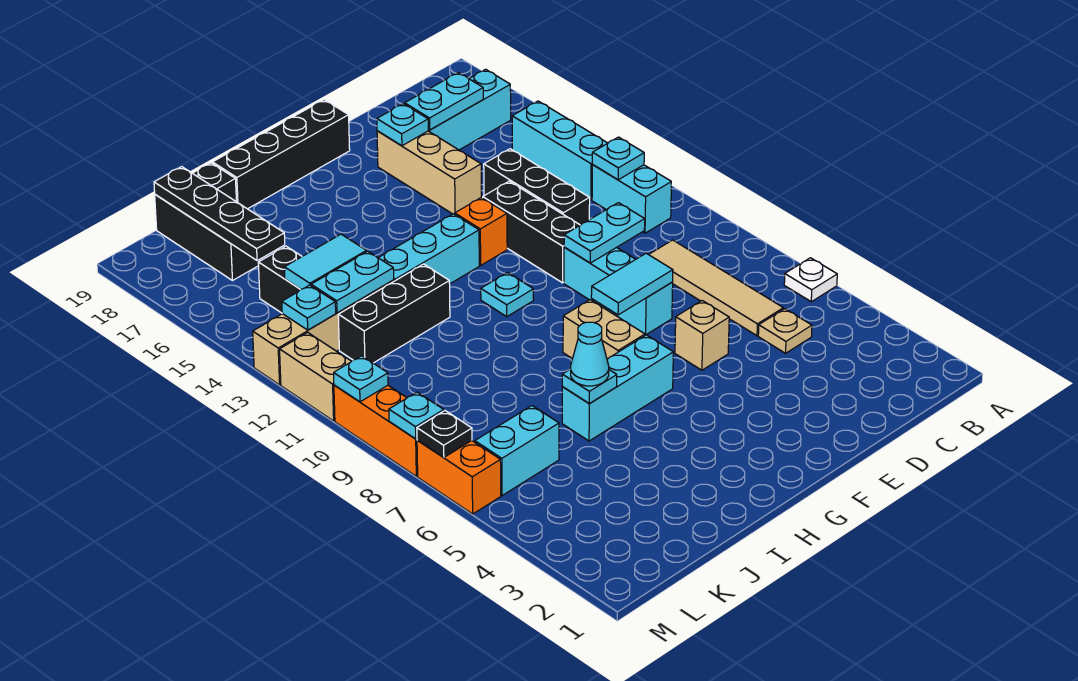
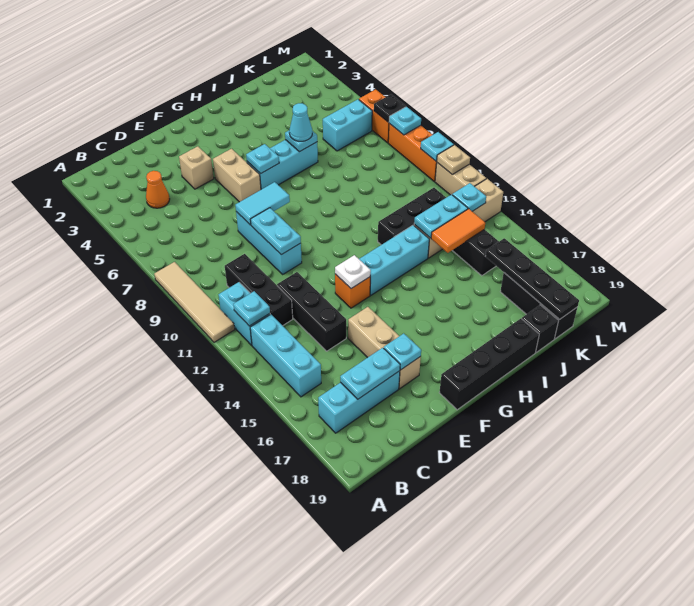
white 1x1 plate [784,258,837,302] -> white 1x1 plate moved to [335,255,371,289]
none -> orange 1x1 cone [146,171,170,208]
tan 1x1 plate [758,309,812,353] -> tan 1x1 plate moved to [437,145,470,175]
tan 1x4 tile [649,240,783,336] -> tan 1x4 tile moved to [154,262,235,342]
cyan 1x2 plate [564,203,645,263] -> cyan 1x2 plate turned to [250,208,301,255]
tan 1x1 brick [675,301,729,370] -> tan 1x1 brick moved to [179,146,214,189]
black 1x3 brick [483,181,580,283] -> black 1x3 brick moved to [225,254,293,326]
tan 1x2 brick [563,300,645,359] -> tan 1x2 brick moved to [213,149,261,202]
cyan 1x1 plate [481,273,534,316] -> cyan 1x1 plate moved to [246,144,279,174]
cyan 1x2 tile [284,234,367,289] -> orange 1x2 tile [431,209,485,253]

